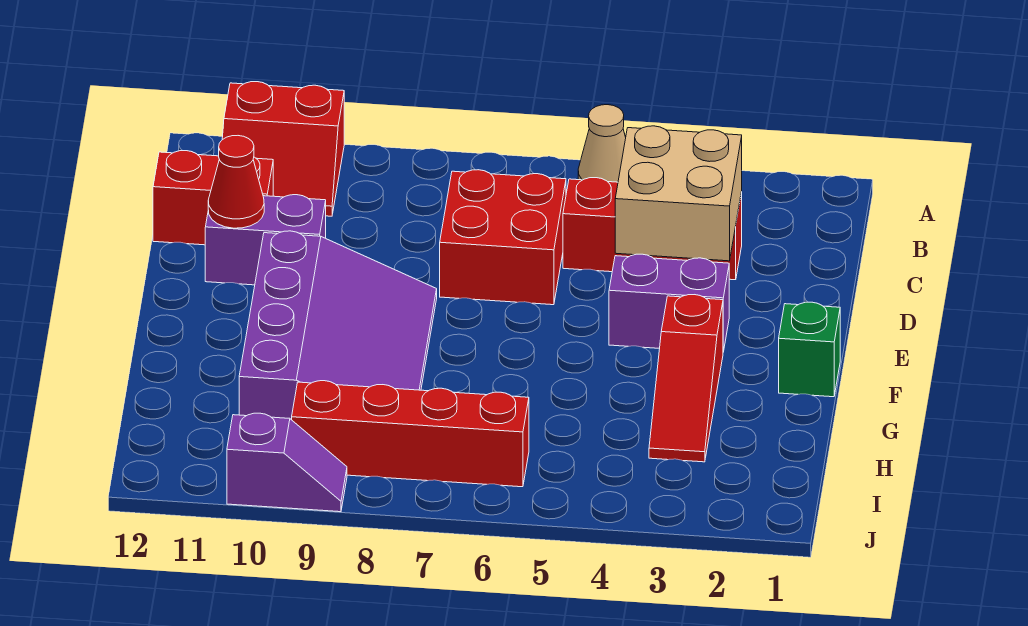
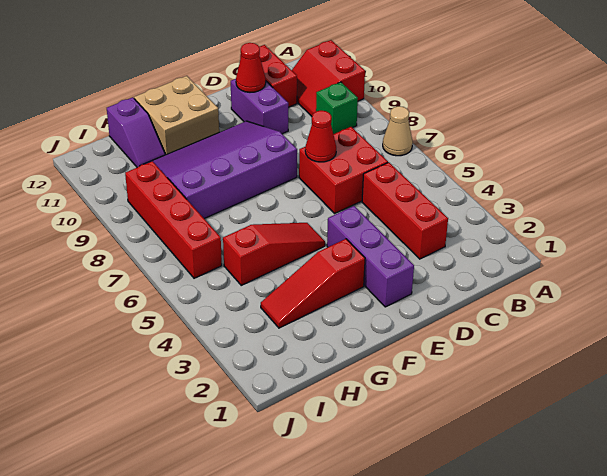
tan 1x1 cone [578,105,626,182] -> tan 1x1 cone moved to [383,106,413,156]
tan 2x2 brick [615,126,742,261] -> tan 2x2 brick moved to [134,76,219,155]
none -> red 1x1 cone [305,111,336,162]
purple 1x2 brick [609,254,729,352] -> purple 1x3 brick [327,206,414,307]
purple 3x4 slope [239,231,437,420] -> purple 3x4 slope turned to [145,121,297,219]
green 1x1 brick [779,302,840,397] -> green 1x1 brick moved to [316,82,358,134]
none -> red 1x3 slope [223,223,325,285]
purple 1x2 slope [227,413,347,512] -> purple 1x2 slope moved to [107,97,165,168]

